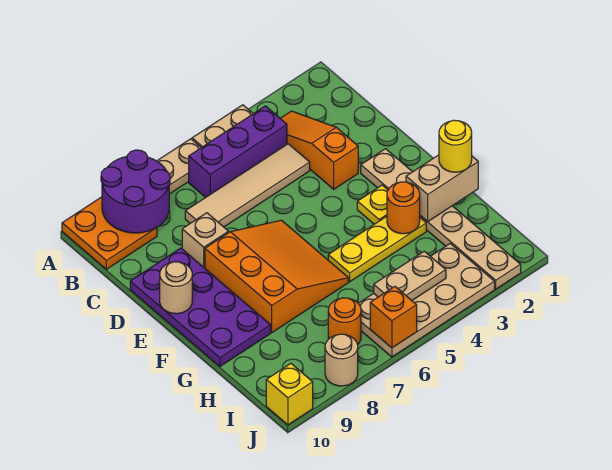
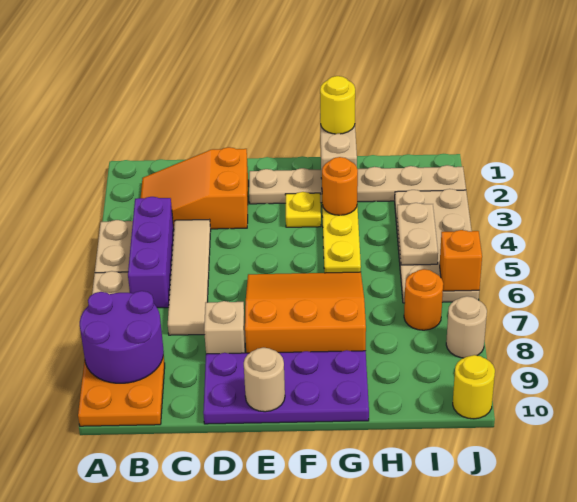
orange 1x3 slope [280,111,358,189] -> orange 2x3 slope [141,147,248,229]
yellow 1x1 brick [266,364,313,425] -> yellow 1x1 round brick [453,355,495,419]

